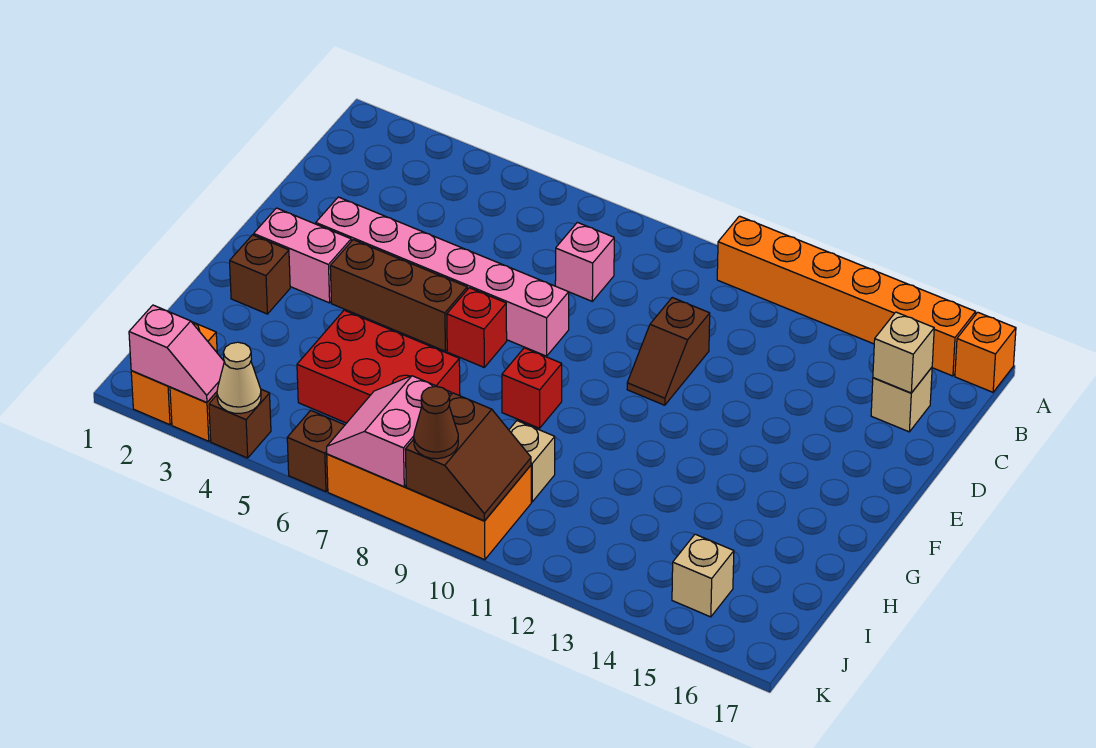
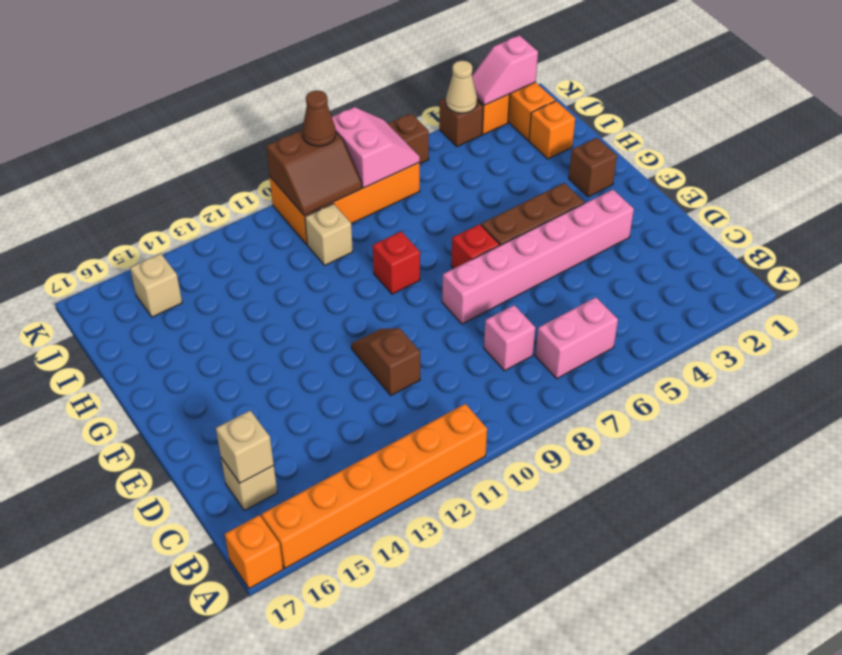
pink 1x2 brick [254,208,351,303] -> pink 1x2 brick moved to [535,297,618,379]
red 2x3 brick [297,310,460,423] -> none
none -> orange 1x1 brick [529,101,575,159]
brown 2x2 slope [405,393,531,521] -> brown 2x2 slope turned to [266,130,362,215]

